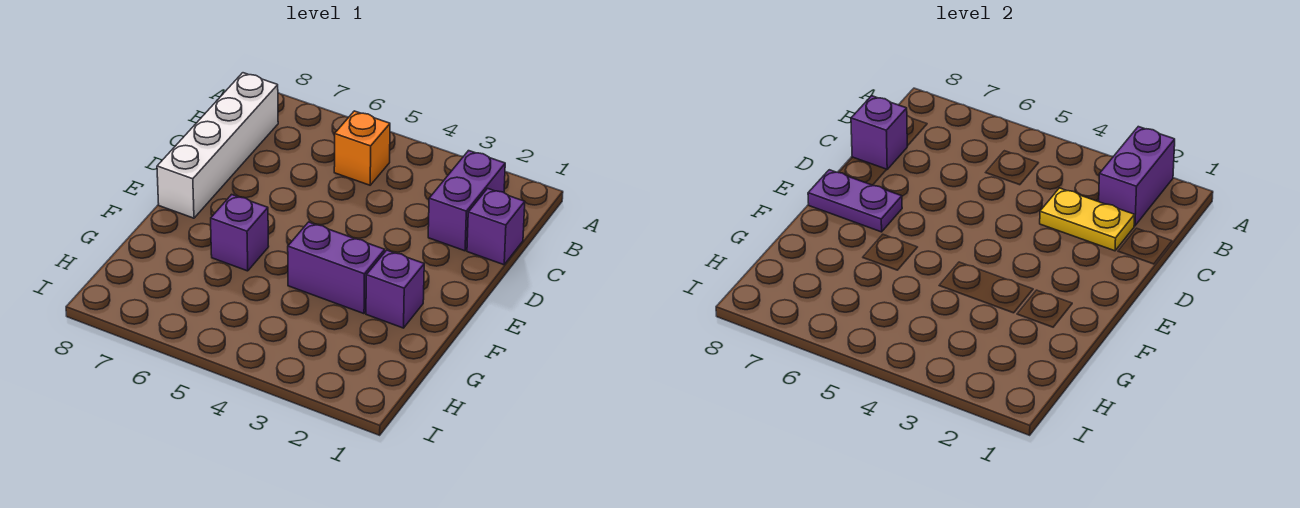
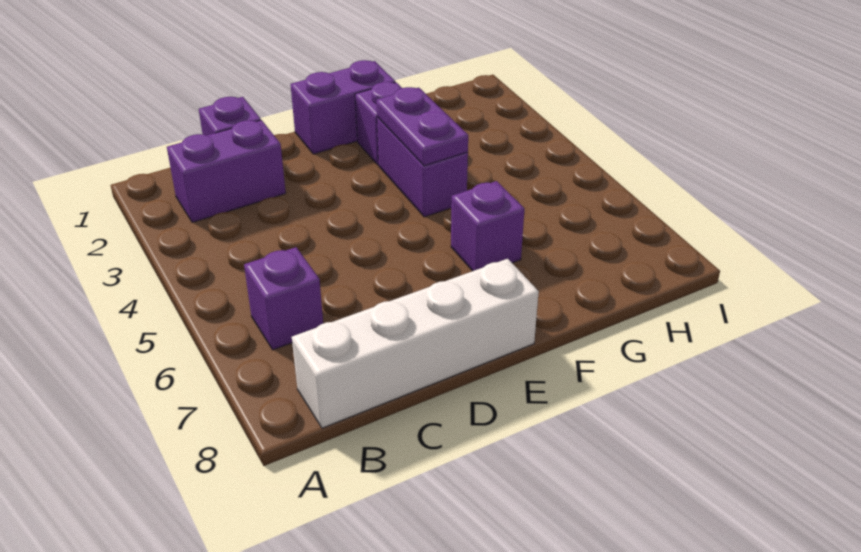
purple 1x2 brick [1099,127,1175,226] -> purple 1x2 brick moved to [290,60,395,154]
orange 1x1 brick [334,111,390,185] -> none
yellow 1x2 plate [1040,188,1135,251] -> none
purple 1x1 brick [851,96,907,170] -> purple 1x1 brick moved to [244,247,323,350]
purple 1x2 plate [808,170,902,232] -> purple 1x2 plate moved to [376,87,468,166]

